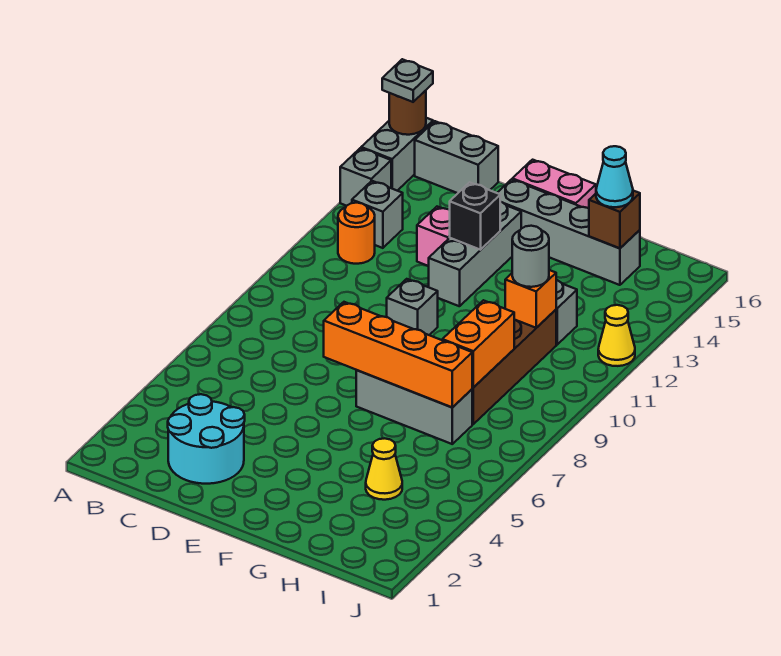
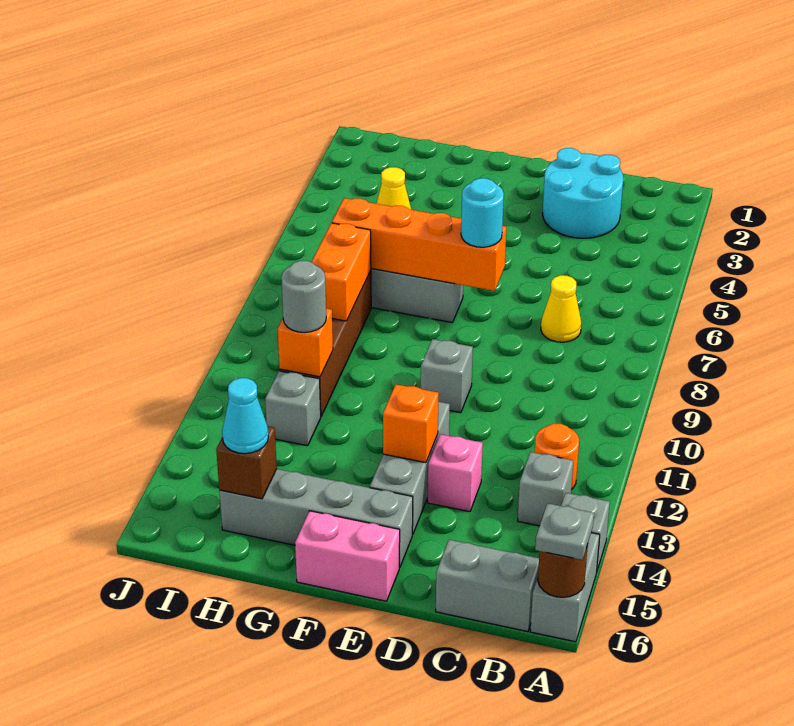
none -> cyan 1x1 round brick [461,178,504,247]
black 1x1 brick [450,182,500,250] -> orange 1x1 brick [383,384,439,463]
yellow 1x1 cone [598,305,635,366] -> yellow 1x1 cone moved to [541,275,581,342]

